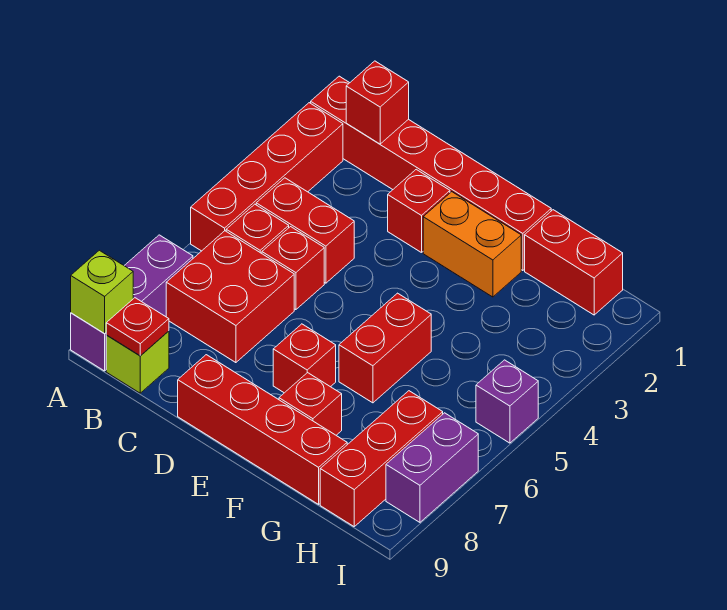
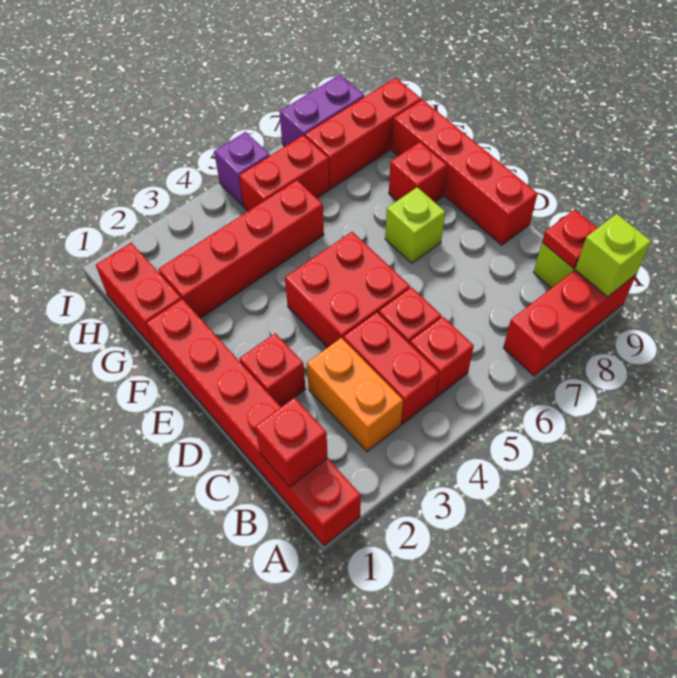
red 1x4 brick [191,103,343,251] -> red 1x4 brick moved to [158,180,324,318]
purple 1x3 brick [71,235,193,371] -> red 1x3 brick [503,270,636,376]
red 2x2 brick [166,231,294,363] -> red 2x2 brick moved to [285,232,410,348]
orange 1x2 brick [423,192,521,297] -> orange 1x2 brick moved to [307,338,403,452]
red 1x1 brick [273,324,336,393] -> lime 1x1 brick [385,187,445,263]
red 1x2 brick [339,293,431,403] -> red 1x2 brick moved to [239,135,329,211]

